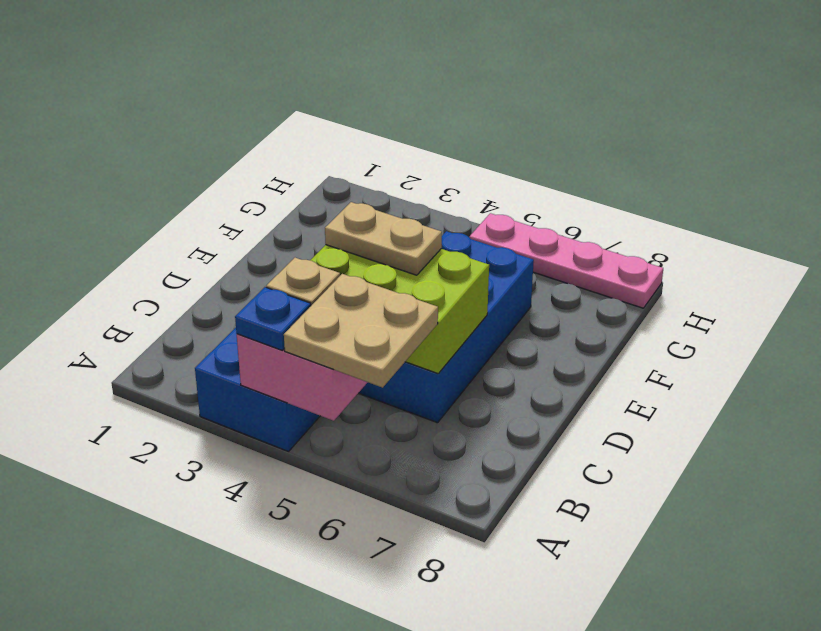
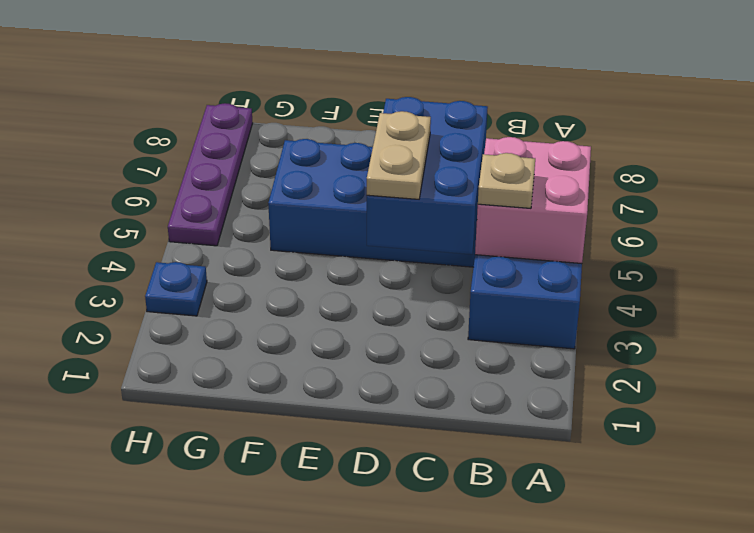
blue 1x1 plate [235,287,311,350] -> blue 1x1 plate moved to [145,262,207,316]
tan 2x2 plate [284,274,438,388] -> none
lime 2x3 brick [310,245,489,374] -> blue 2x3 brick [367,97,488,254]
pink 1x4 plate [469,213,663,308] -> purple 1x4 plate [168,103,253,246]

